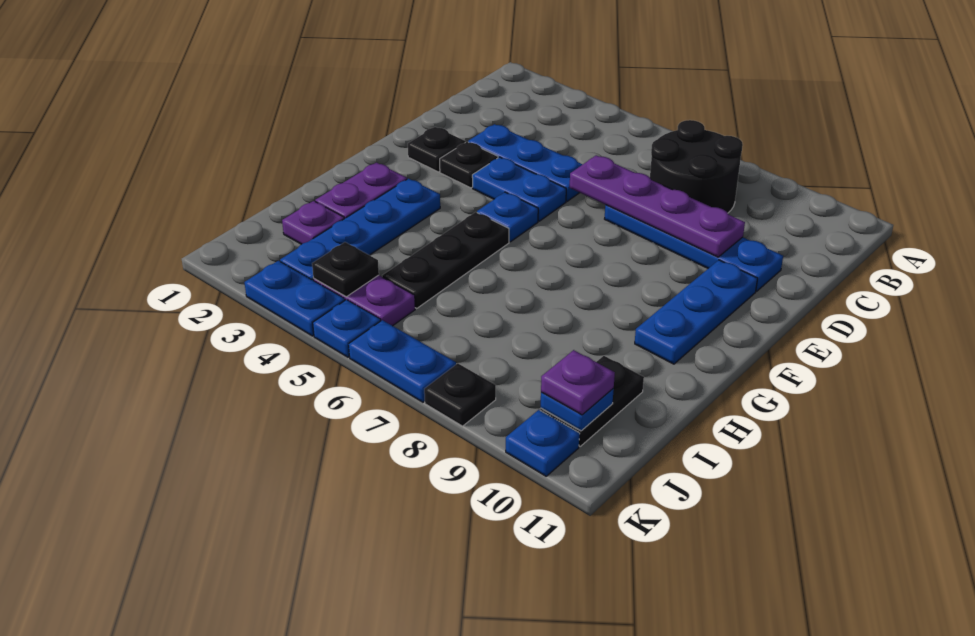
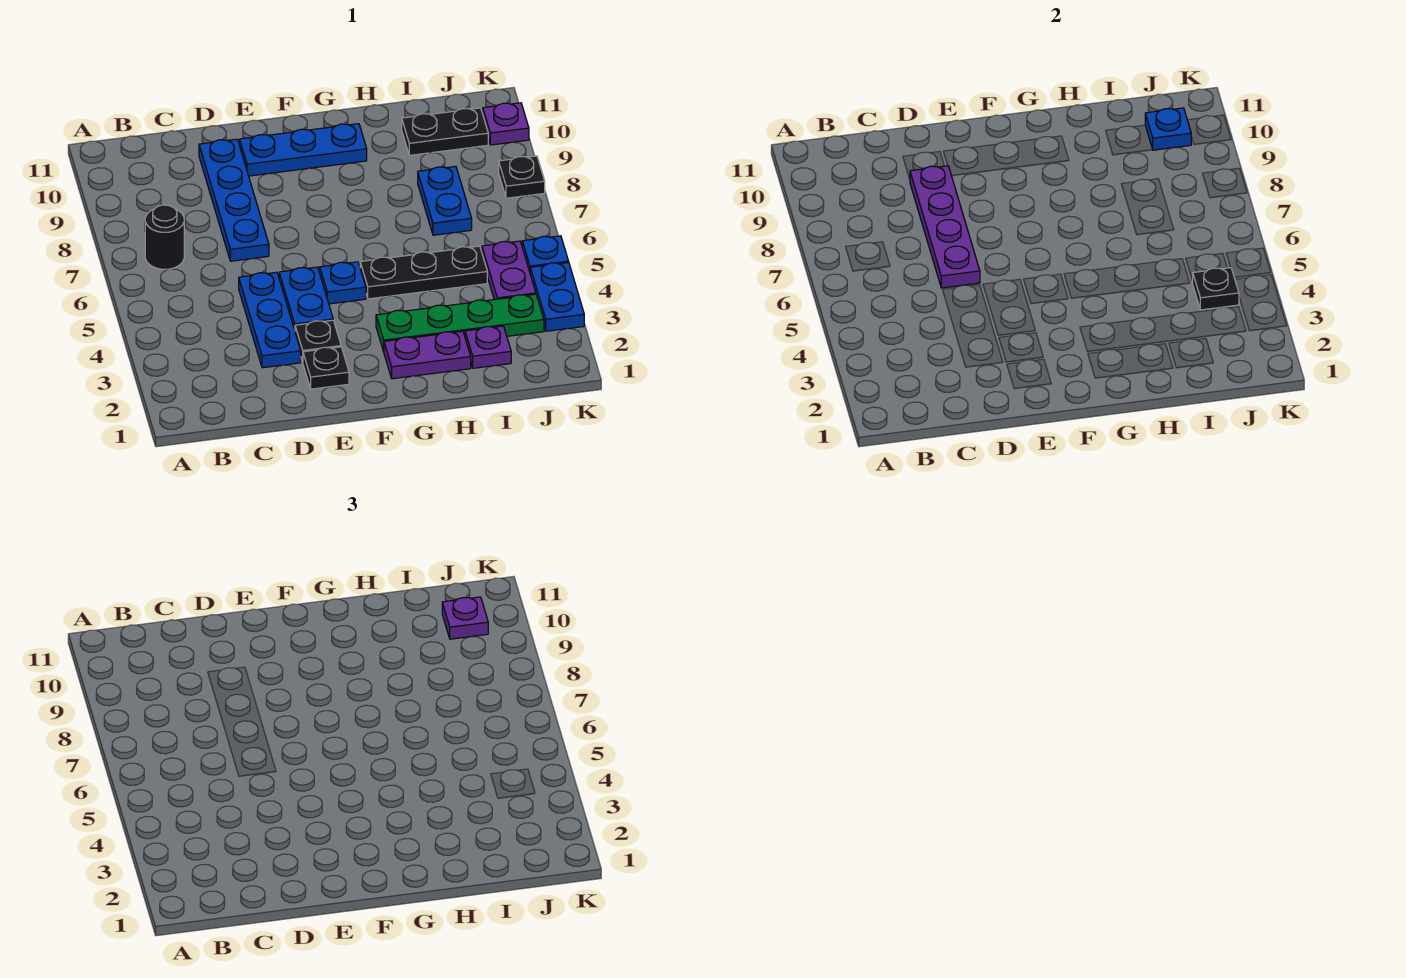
black 2x2 round brick [650,120,743,213] -> black 1x1 round brick [145,205,184,269]
blue 1x4 plate [280,179,440,280] -> green 1x4 plate [376,294,544,351]
blue 1x2 plate [349,320,456,402] -> blue 1x2 plate moved to [418,166,472,235]
blue 1x1 plate [506,410,580,476] -> purple 1x1 plate [483,103,529,145]

